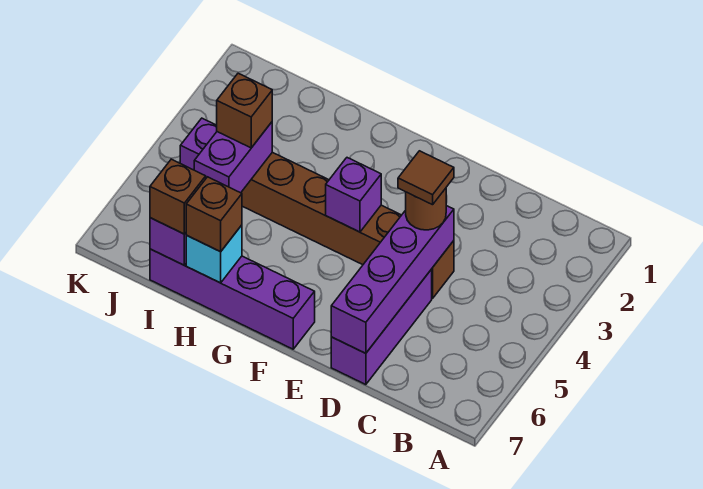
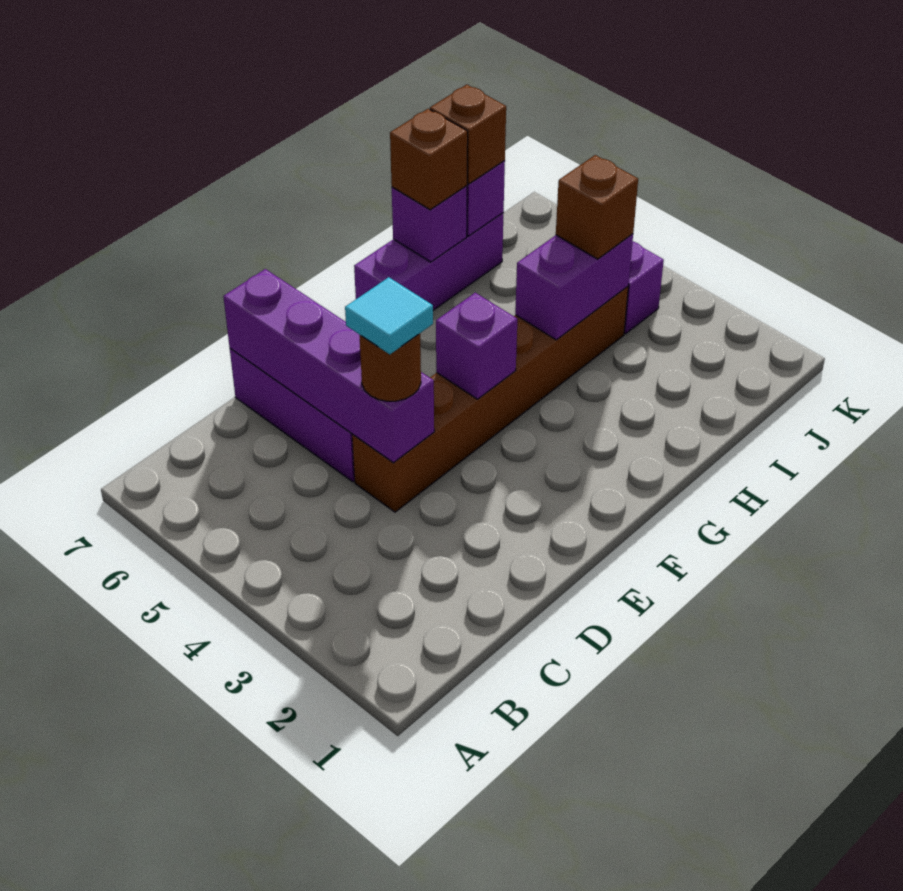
brown 1x1 tile [398,151,454,205] -> cyan 1x1 tile [345,277,433,354]
purple 1x4 brick [150,249,315,349] -> purple 1x3 brick [354,213,503,310]
cyan 1x1 brick [186,225,242,283] -> purple 1x1 brick [392,186,467,262]
purple 1x2 brick [194,122,272,193] -> purple 1x2 brick turned to [515,234,633,340]

